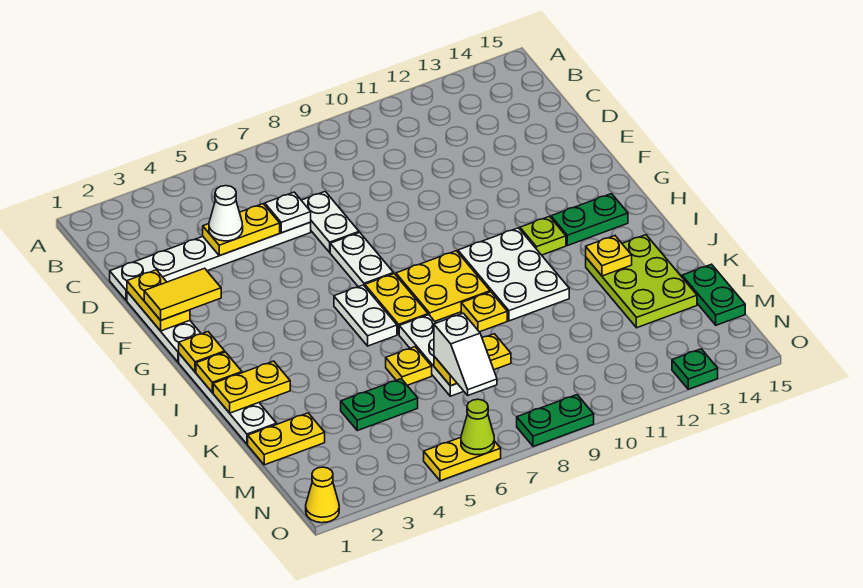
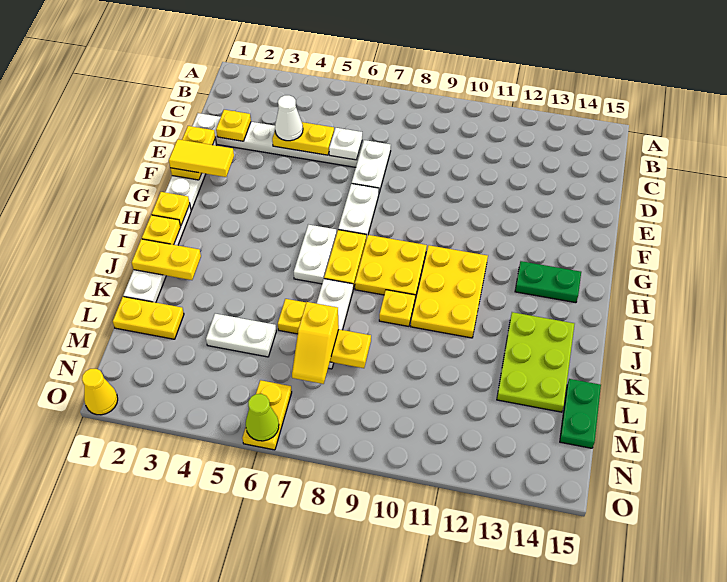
white 2x3 plate [458,228,569,321] -> yellow 2x3 plate [411,245,488,338]
lime 1x1 plate [520,216,566,255] -> none
yellow 1x1 plate [586,236,632,276] -> yellow 1x1 plate moved to [216,110,251,141]
green 1x2 plate [341,379,418,431] -> white 1x2 plate [206,314,276,357]
white 1x2 slope [434,313,497,395] -> yellow 1x2 slope [292,302,339,384]
yellow 1x2 plate [424,437,501,481] -> yellow 1x2 plate turned to [242,380,292,450]
green 1x2 plate [517,395,594,447] -> none
green 1x1 plate [672,349,718,389] -> none

